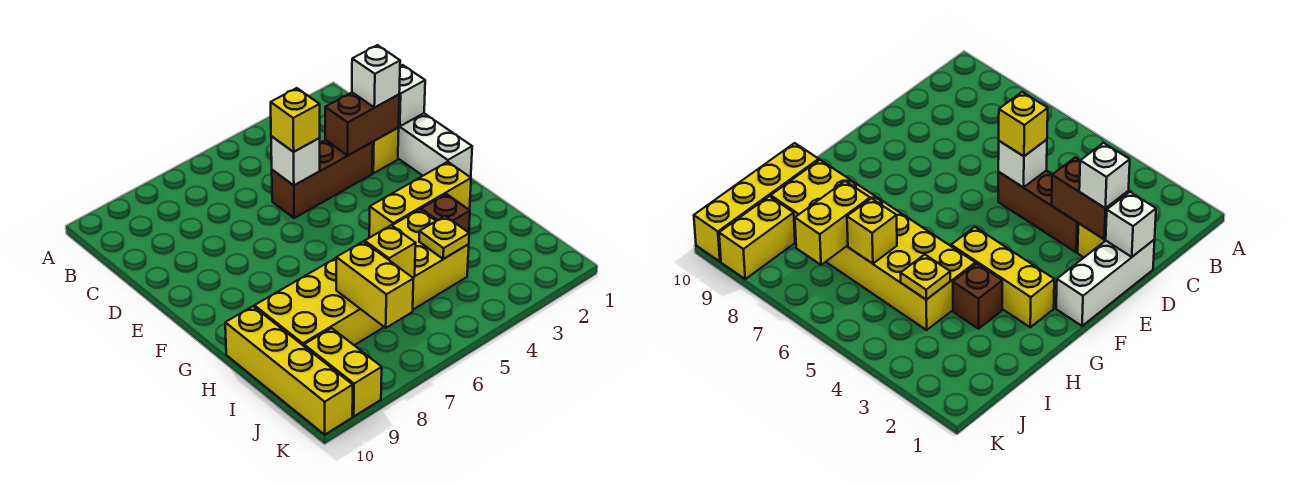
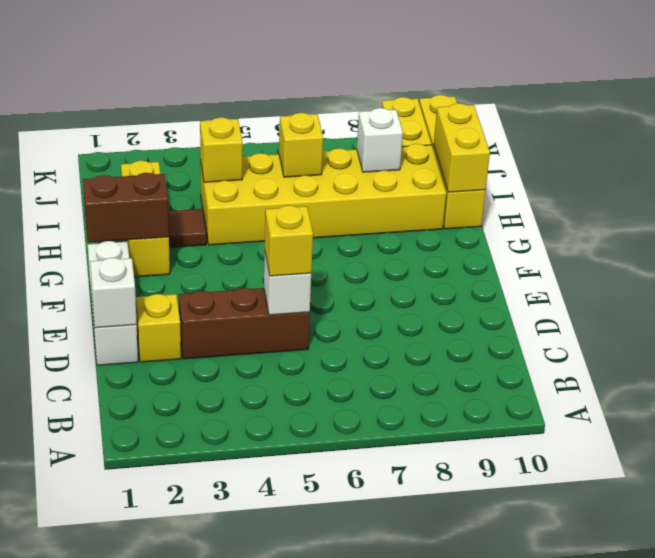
brown 1x2 brick [325,92,399,155] -> brown 1x2 brick moved to [83,173,169,242]
white 1x1 brick [352,45,400,107] -> white 1x1 brick moved to [357,108,403,172]
yellow 1x3 brick [369,162,471,238] -> yellow 1x3 brick turned to [121,161,170,277]
brown 1x1 brick [421,194,470,232] -> brown 1x1 tile [168,209,206,248]
yellow 1x1 plate [419,216,469,259] -> yellow 1x1 brick [200,117,243,182]
yellow 1x2 brick [336,241,413,328] -> yellow 1x2 brick moved to [434,103,490,192]

